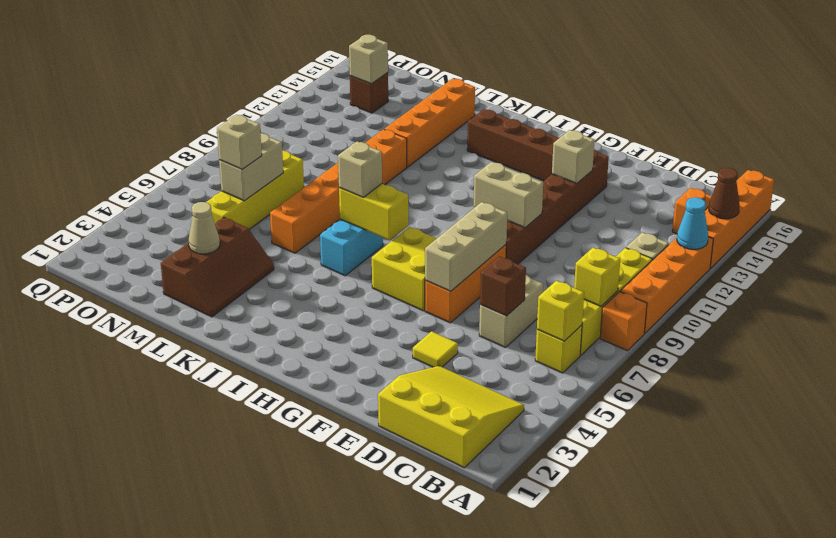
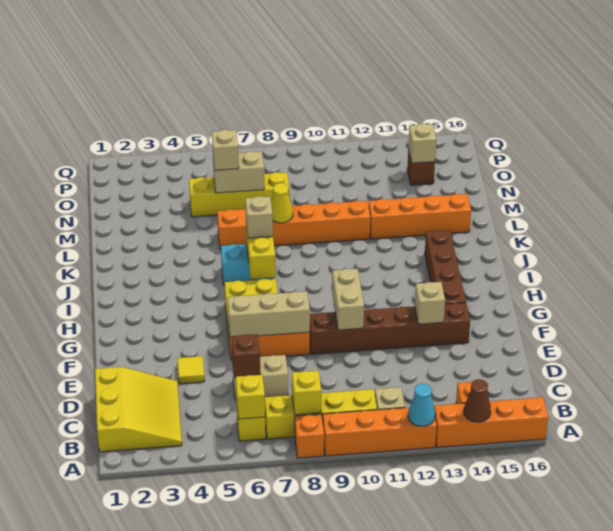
brown 2x3 slope [161,218,274,317] -> none
none -> yellow 1x1 cone [271,183,293,223]
tan 1x1 cone [189,202,220,254] -> none

